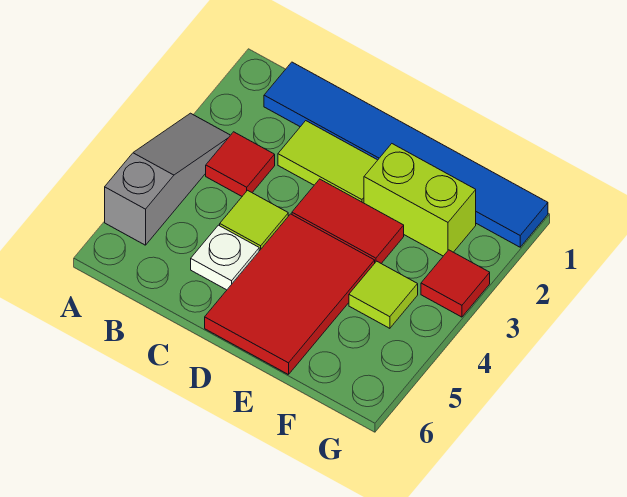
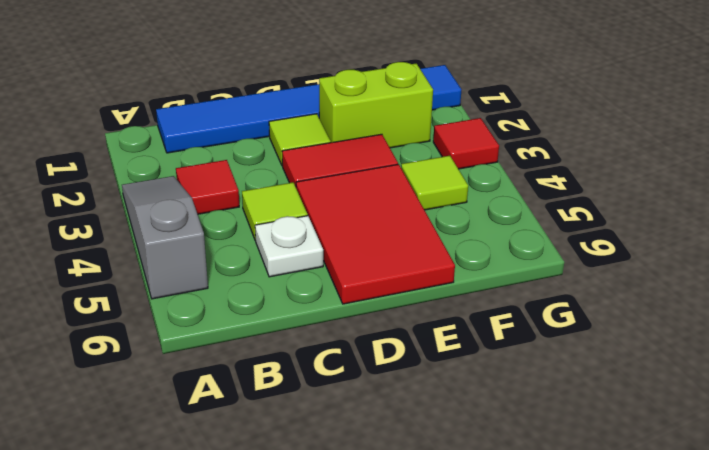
lime 1x2 tile [278,121,377,203] -> lime 1x1 tile [269,114,331,166]

